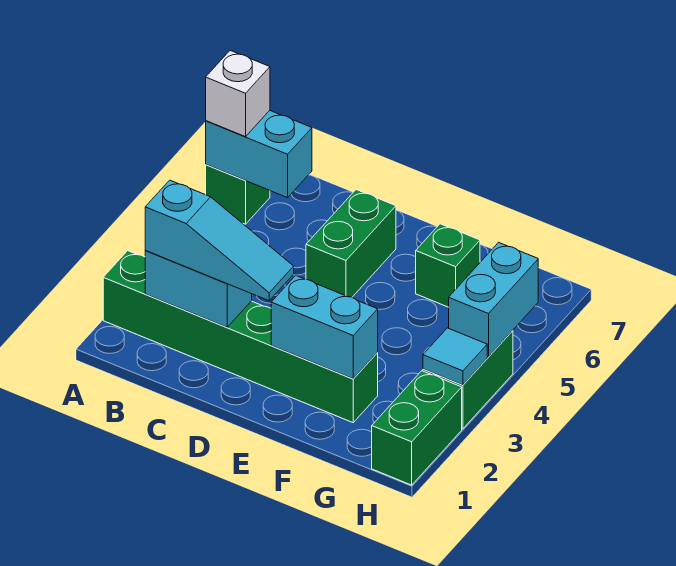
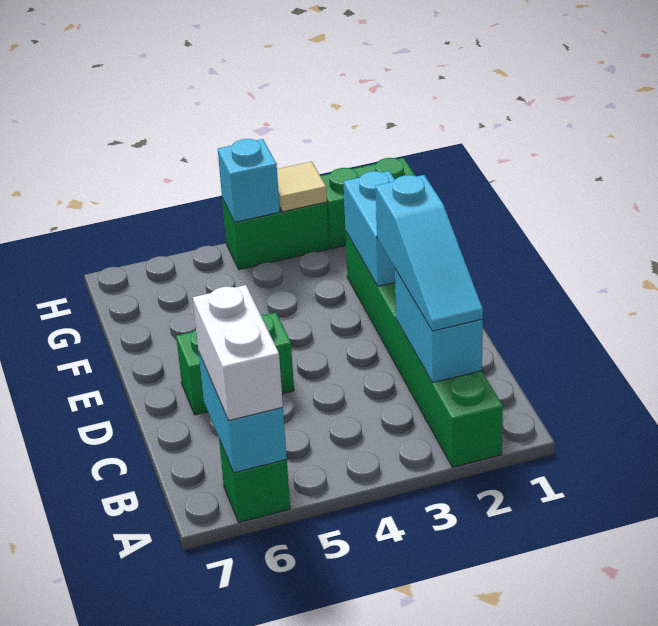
white 1x1 brick [206,51,270,137] -> white 1x2 brick [193,285,283,421]
cyan 1x3 slope [145,180,294,301] -> cyan 1x3 slope turned to [376,175,483,331]
green 1x1 brick [416,224,480,307] -> none
cyan 1x1 tile [423,328,487,385] -> tan 1x1 tile [277,162,327,212]
cyan 1x2 brick [449,242,538,357] -> cyan 1x1 brick [218,139,280,222]

